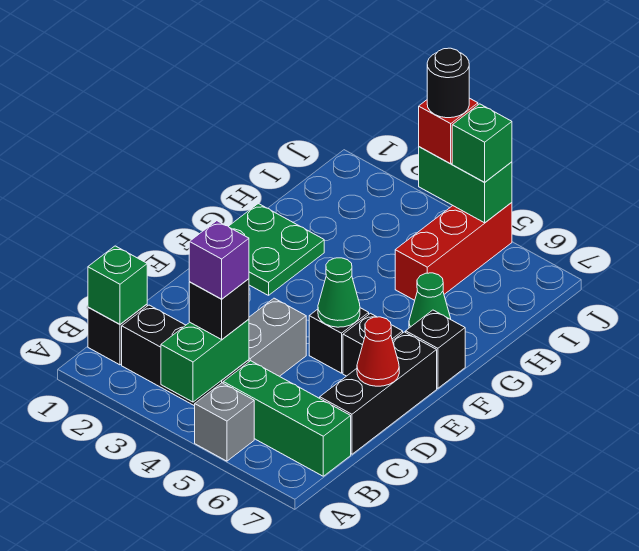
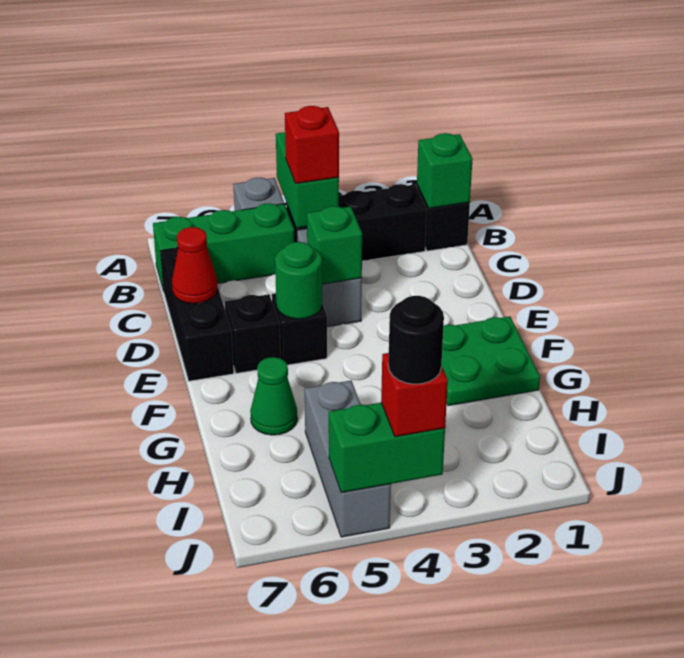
black 1x1 brick [189,279,249,339] -> red 1x1 brick [285,106,339,184]
purple 1x1 brick [189,221,249,299] -> none
green 1x1 cone [318,258,360,327] -> green 1x1 round brick [275,242,322,319]
black 1x1 brick [406,310,465,388] -> none
red 1x3 brick [395,202,512,300] -> grey 1x3 brick [305,381,391,537]
green 1x1 brick [452,104,512,182] -> green 1x1 brick moved to [307,206,362,284]

